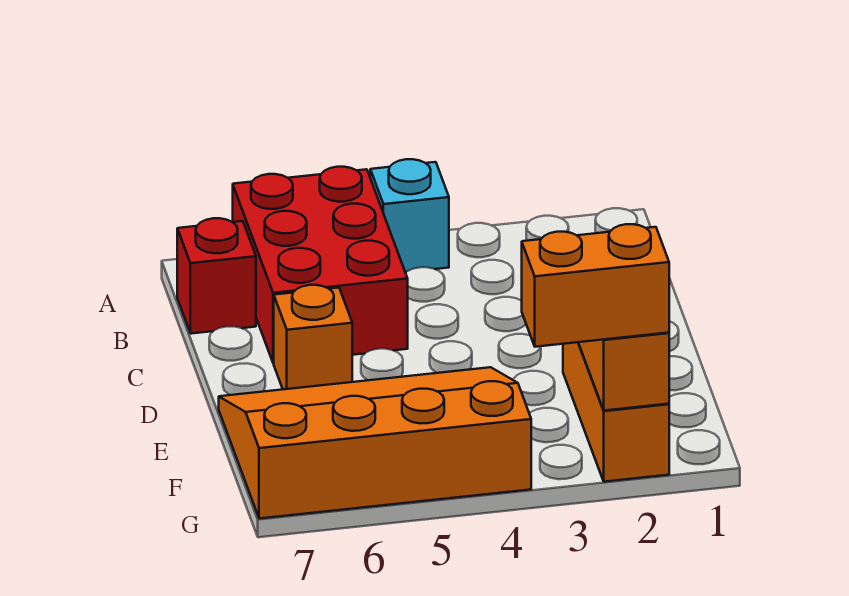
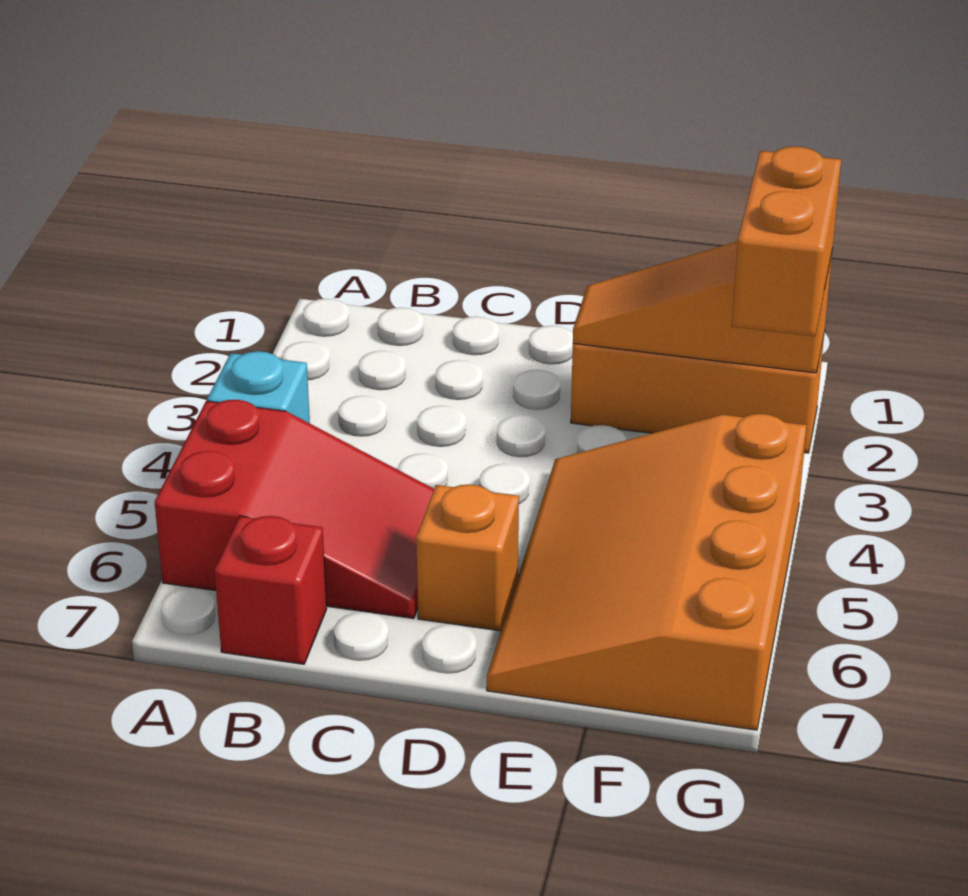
red 2x3 brick [233,167,408,363] -> red 2x3 slope [155,400,434,619]

